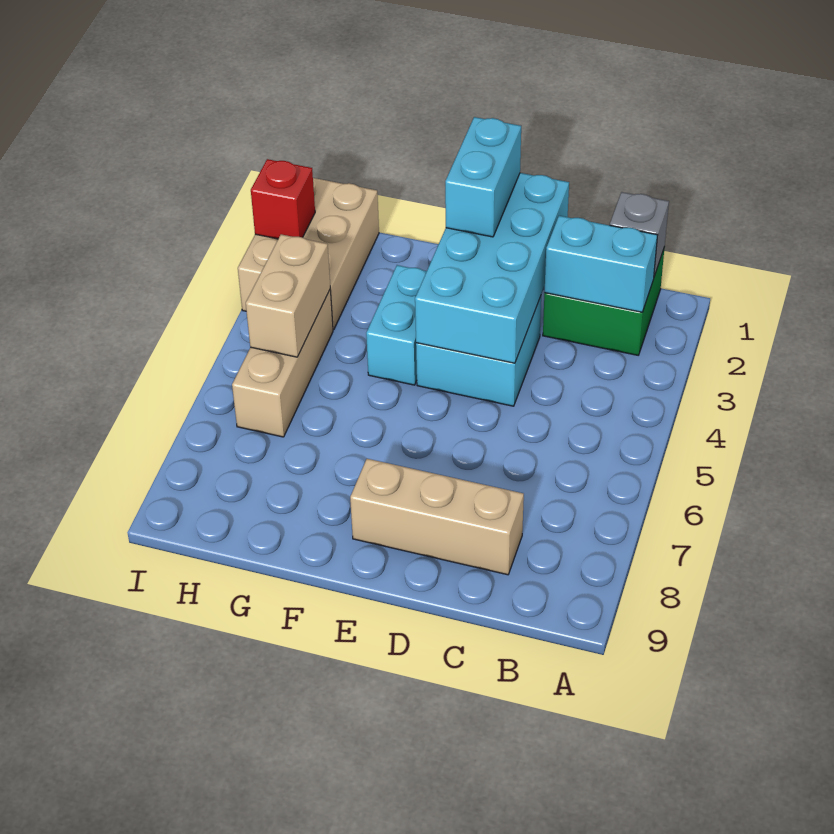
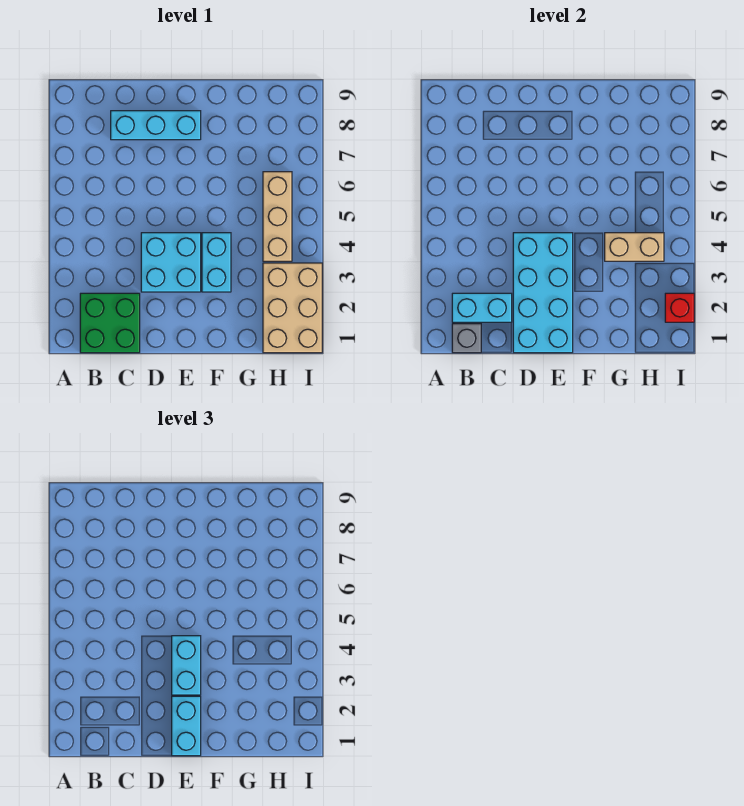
tan 1x3 brick [350,459,524,575] -> cyan 1x3 brick [111,111,201,140]
none -> cyan 1x2 brick [172,636,201,695]
tan 1x2 brick [246,234,330,357] -> tan 1x2 brick turned to [605,233,664,261]

